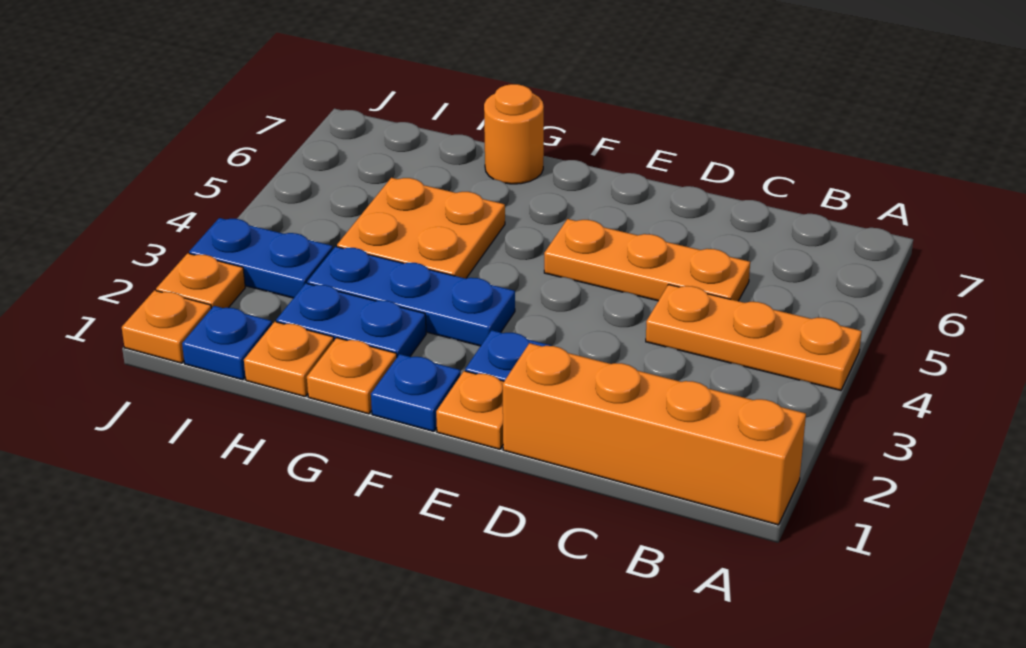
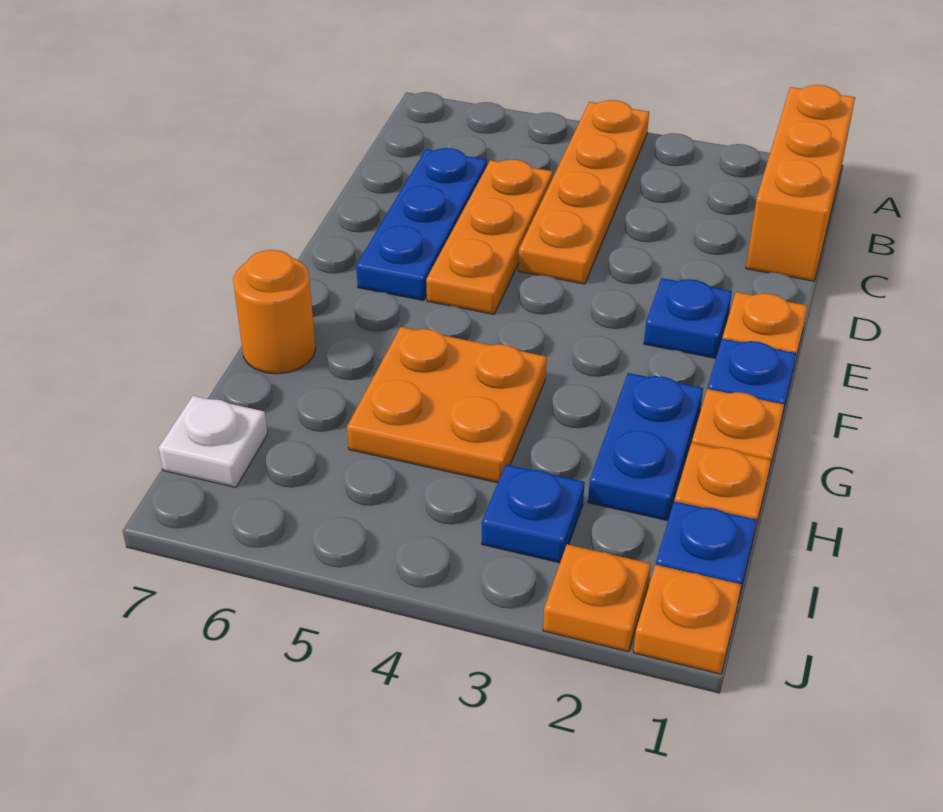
orange 1x4 brick [502,343,806,525] -> orange 1x3 brick [746,85,855,281]
orange 1x3 plate [646,284,862,390] -> orange 1x4 plate [518,100,649,284]
blue 1x3 plate [307,247,515,346] -> blue 1x3 plate moved to [356,148,487,301]
blue 1x2 plate [189,218,333,298] -> blue 1x1 plate [482,465,585,563]
none -> white 1x1 plate [159,396,267,487]

